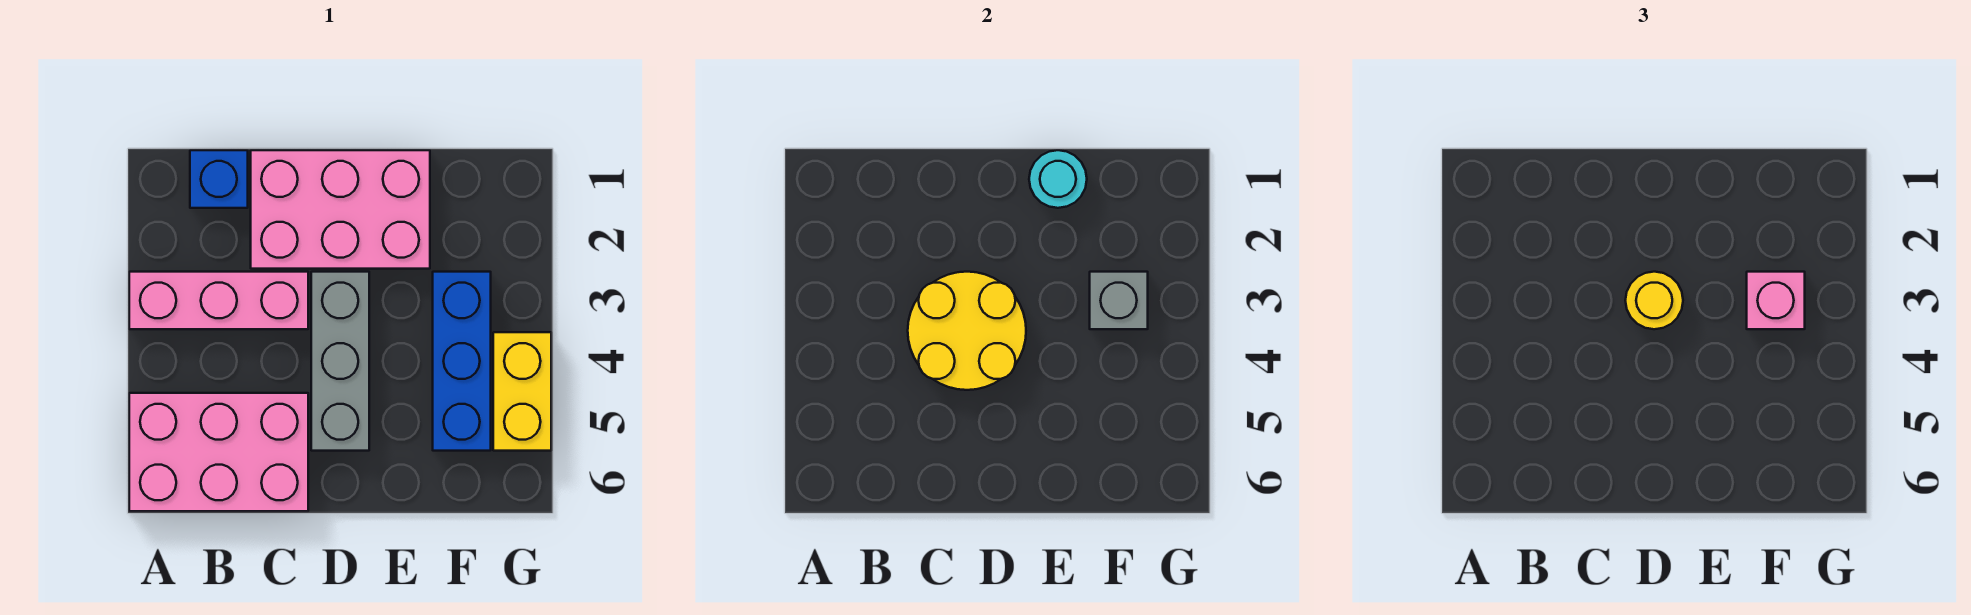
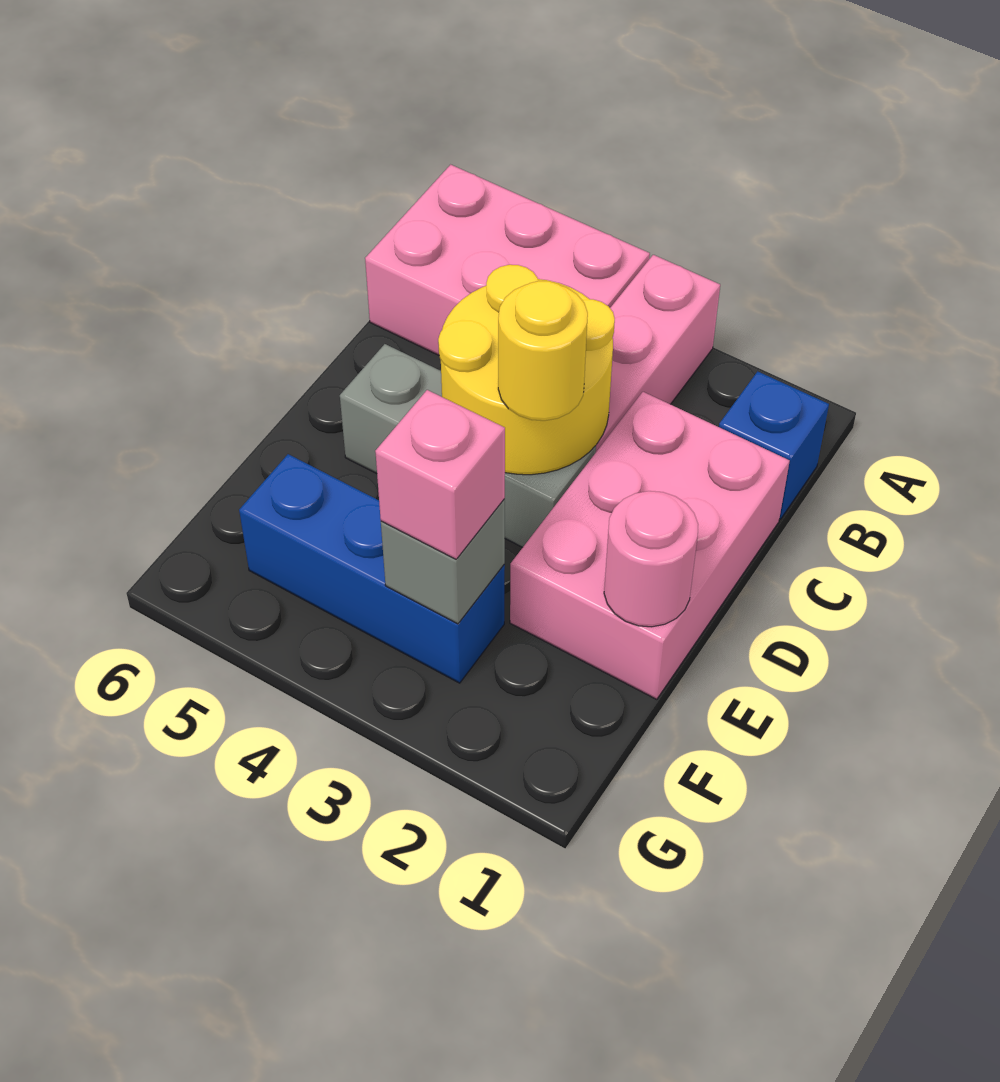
pink 2x3 brick [129,393,308,511] -> pink 2x3 brick turned to [365,165,650,355]
cyan 1x1 round brick [1029,150,1087,208] -> pink 1x1 round brick [604,491,698,627]
yellow 1x2 brick [493,332,551,451] -> none

